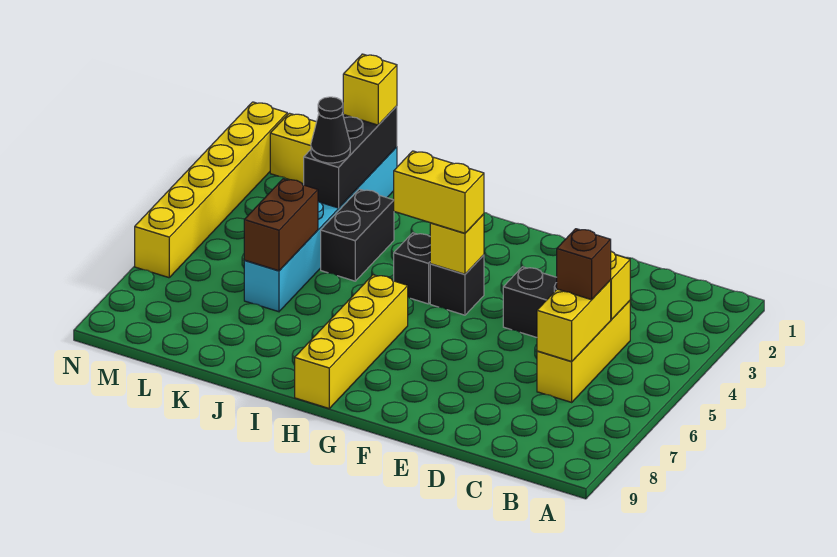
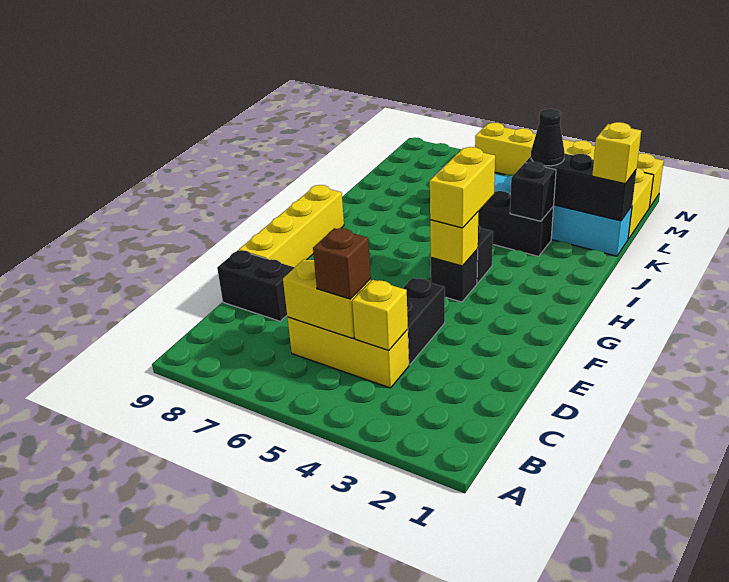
none -> black 1x2 brick [217,250,295,321]
yellow 1x4 brick [295,275,408,408] -> yellow 1x4 brick turned to [239,185,344,267]
none -> black 1x1 brick [510,162,556,221]
brown 1x2 brick [244,179,318,271] -> none

